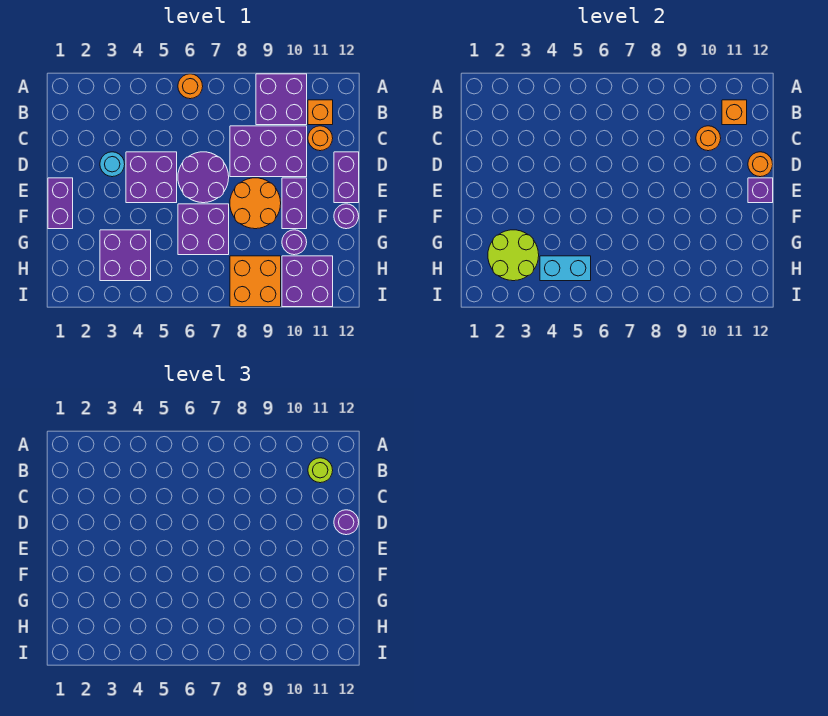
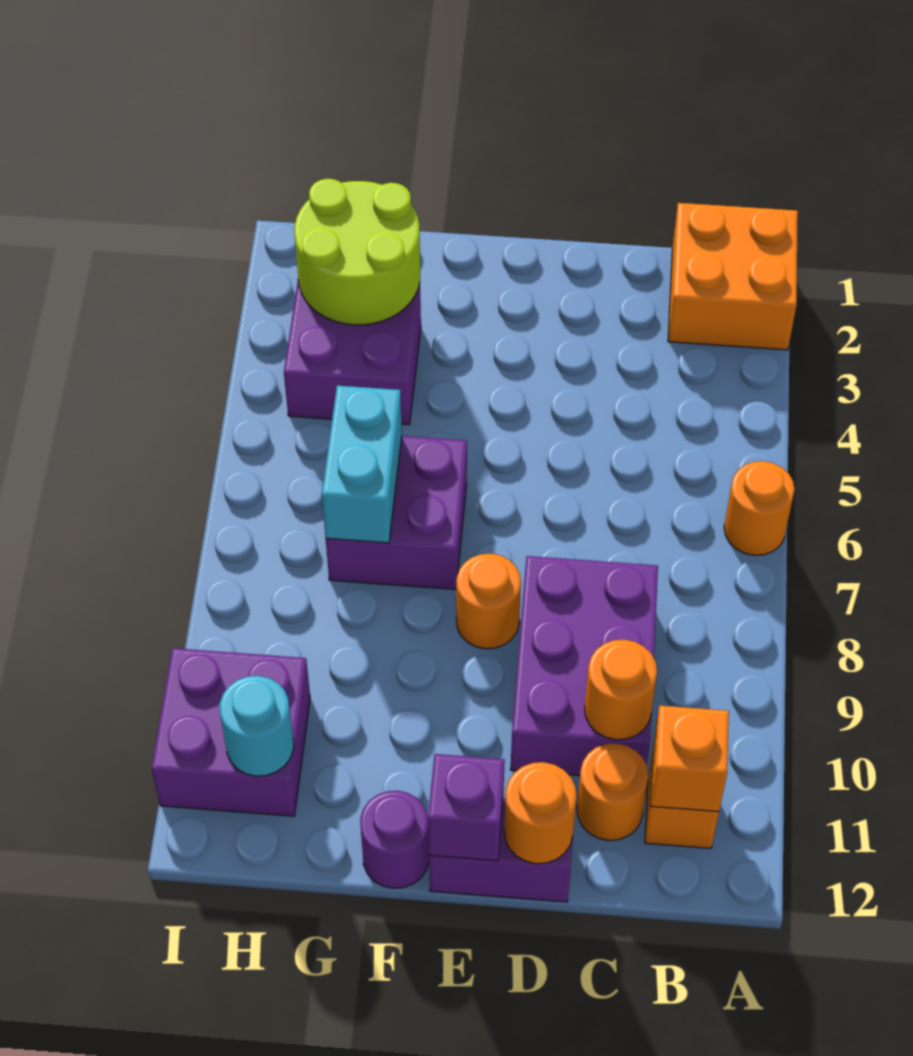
purple 2x2 brick [256,74,307,125] -> none
lime 1x1 round brick [308,458,333,483] -> none
cyan 1x1 round brick [100,152,125,177] -> cyan 1x1 round brick moved to [220,676,294,776]
purple 2x2 brick [126,152,177,203] -> none
purple 2x2 round brick [178,152,229,203] -> none
purple 1x1 round brick [334,510,359,535] -> none
purple 1x2 brick [48,178,73,229] -> none
orange 2x2 round brick [230,178,281,229] -> orange 1x1 round brick [456,553,521,649]
purple 1x2 brick [282,178,307,229] -> none
purple 1x1 round brick [282,230,307,255] -> none
cyan 1x2 brick [540,256,591,281] -> cyan 1x2 brick moved to [322,386,402,543]
orange 2x2 brick [230,256,281,307] -> orange 2x2 brick moved to [668,203,798,350]

